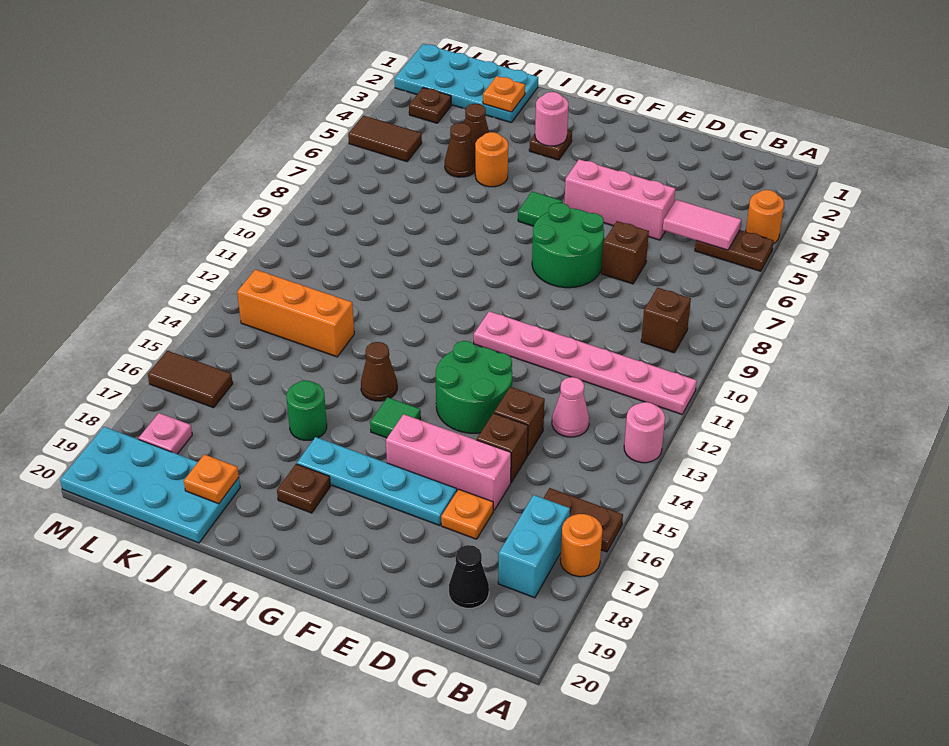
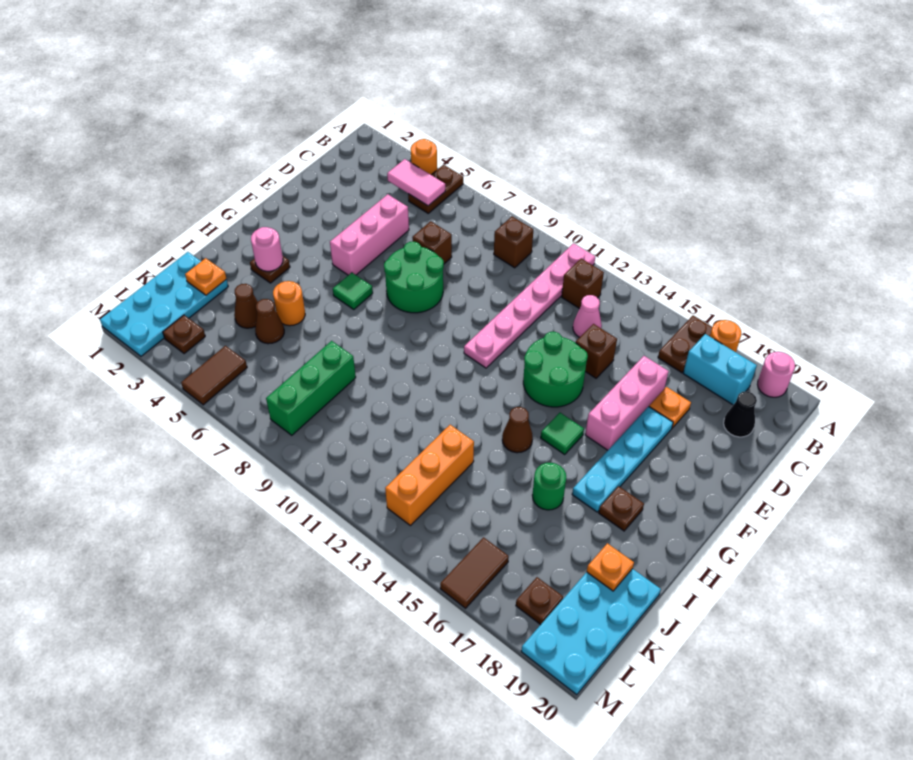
pink 1x1 round brick [624,402,665,463] -> pink 1x1 round brick moved to [757,352,795,397]
pink 1x2 tile [663,200,741,250] -> pink 1x2 tile turned to [387,159,445,206]
brown 1x1 brick [477,413,528,482] -> brown 1x1 brick moved to [562,259,604,309]
none -> green 1x3 brick [266,341,356,435]
pink 1x1 plate [139,413,192,454] -> brown 1x1 plate [516,577,563,625]

